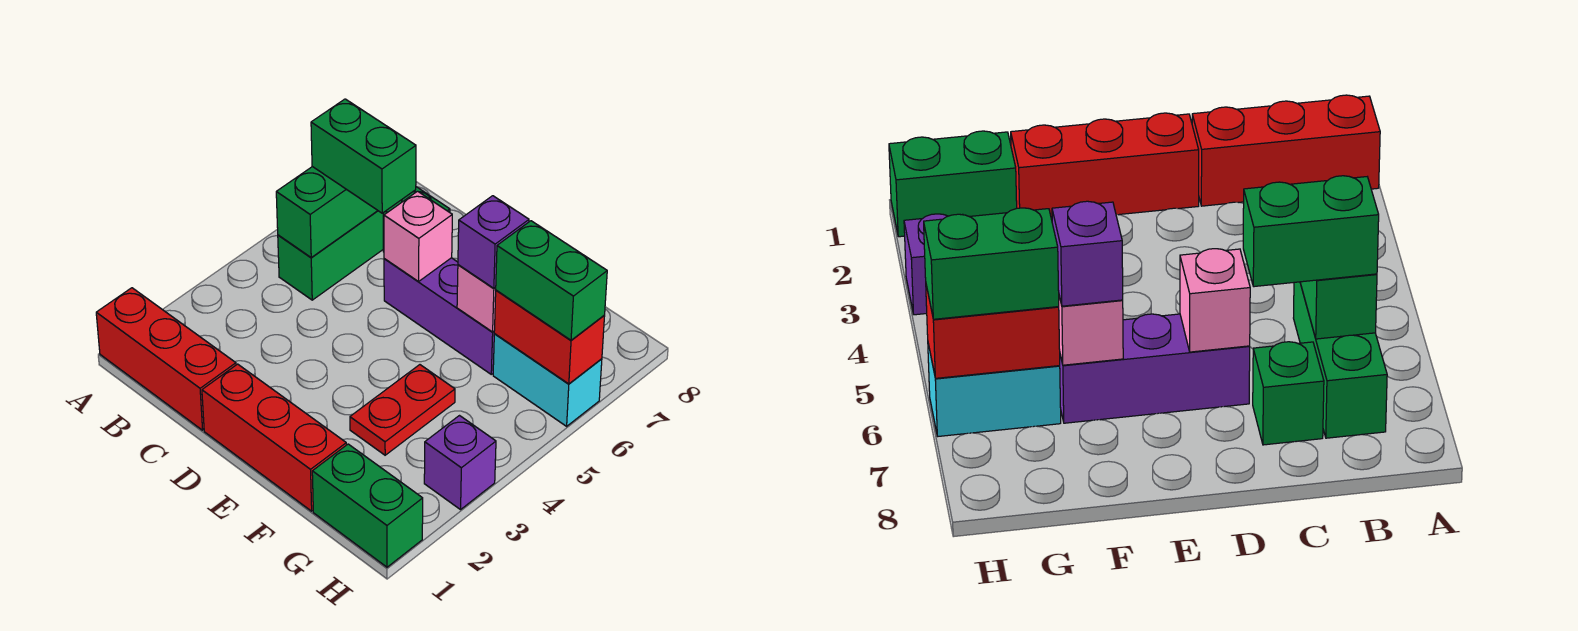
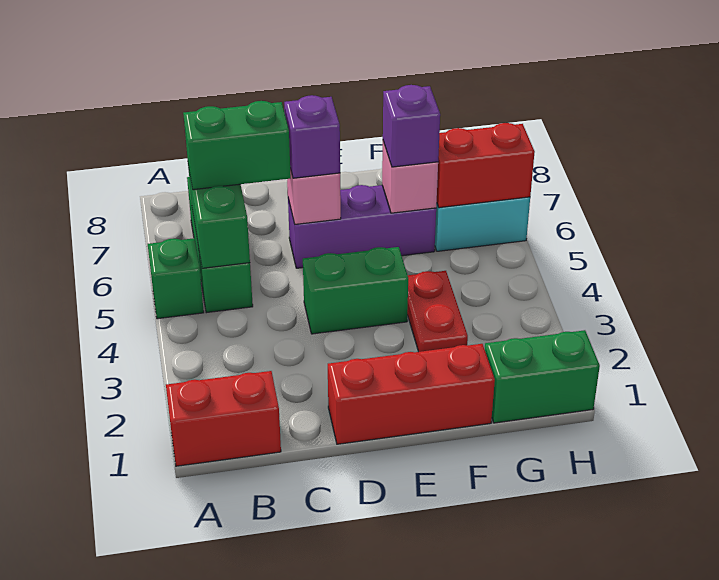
red 1x3 brick [96,288,236,430] -> red 1x2 brick [166,371,281,466]
green 1x1 brick [1253,342,1324,445] -> green 1x1 brick moved to [148,238,204,319]
green 1x2 brick [495,221,607,340] -> green 1x2 brick moved to [303,247,408,334]
purple 1x1 brick [424,416,496,510] -> purple 1x1 brick moved to [284,95,340,178]

